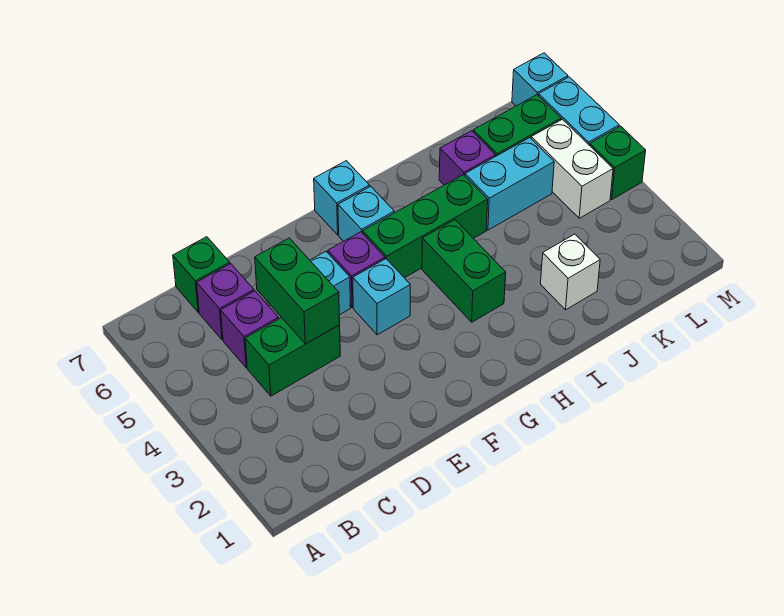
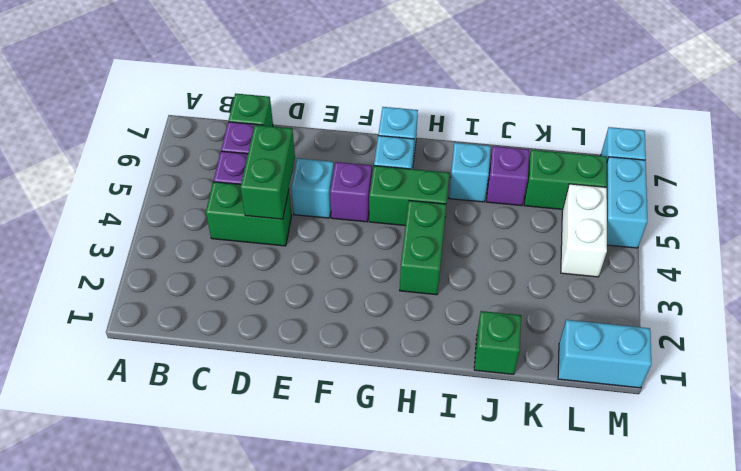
cyan 1x1 brick [353,259,410,335] -> cyan 1x1 brick moved to [449,143,491,202]
green 1x3 brick [363,175,488,278] -> green 1x2 brick [369,166,449,226]
white 1x1 brick [541,234,600,310] -> none
cyan 1x2 brick [465,138,554,230] -> cyan 1x2 brick moved to [558,320,651,388]
green 1x1 brick [590,126,646,199] -> green 1x1 brick moved to [474,311,521,374]

